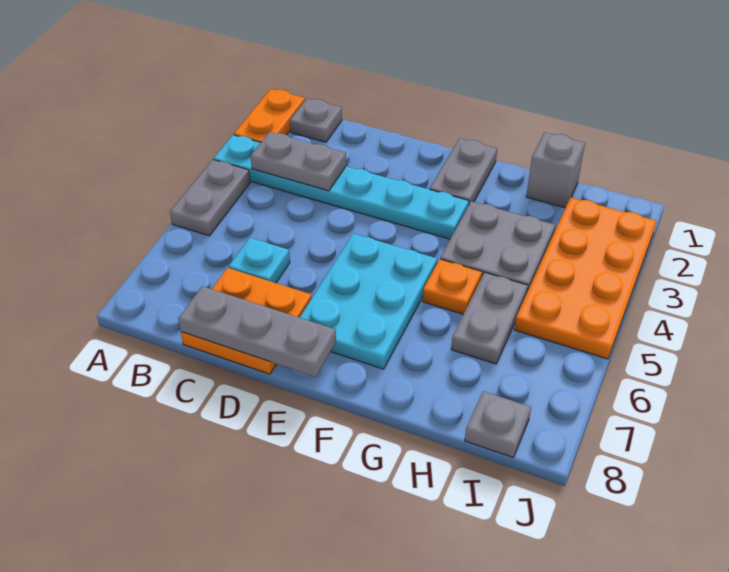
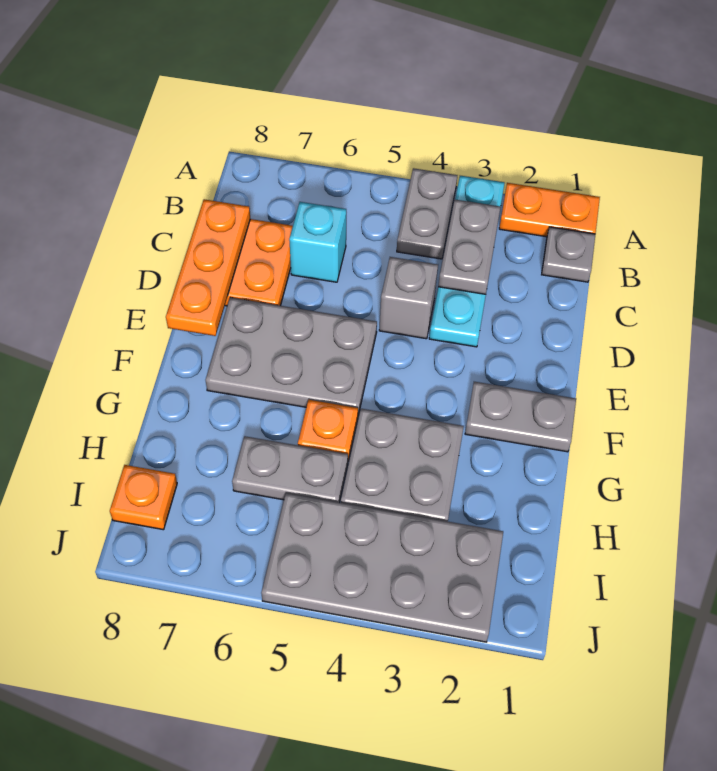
cyan 1x6 plate [214,135,469,239] -> cyan 1x4 plate [429,176,505,347]
grey 1x2 plate [170,160,250,236] -> grey 1x2 plate turned to [397,168,457,259]
cyan 1x1 plate [229,238,290,283] -> cyan 1x1 brick [289,202,346,282]
grey 1x3 plate [178,286,336,377] -> orange 1x3 plate [166,199,250,336]
cyan 2x3 plate [300,234,437,369] -> grey 2x3 plate [206,298,377,415]
grey 1x1 brick [526,132,585,208] -> grey 1x1 brick moved to [379,257,438,339]
orange 2x4 plate [514,197,656,359] -> grey 2x4 plate [261,493,503,642]
grey 1x1 plate [465,391,531,457] -> orange 1x1 plate [110,465,177,530]

